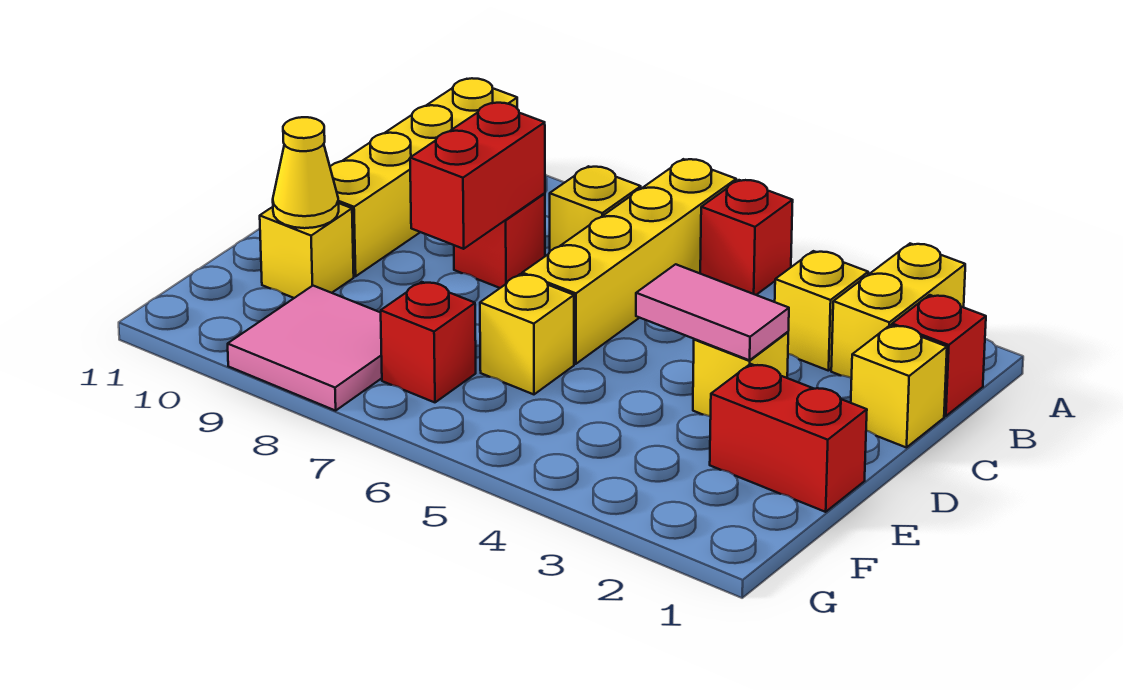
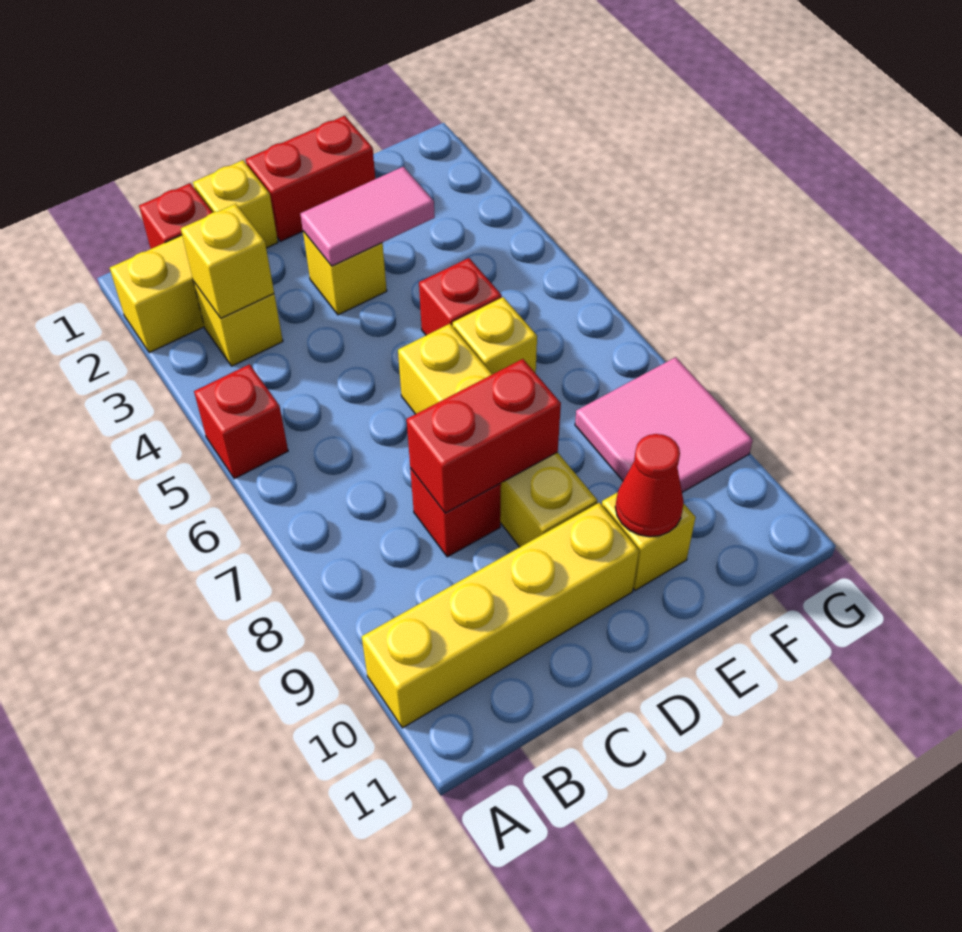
yellow 1x4 brick [522,159,736,364] -> yellow 1x4 brick turned to [398,324,597,547]
yellow 1x1 brick [550,166,641,251] -> yellow 1x1 brick moved to [181,204,274,318]
pink 1x2 tile [636,264,789,360] -> pink 1x2 tile turned to [300,167,435,266]
red 1x2 brick [710,364,867,512] -> red 1x2 brick turned to [246,116,375,241]
yellow 1x1 cone [273,117,339,228] -> red 1x1 cone [615,434,684,537]
red 1x1 brick [381,282,476,402] -> red 1x1 brick moved to [419,258,502,335]

